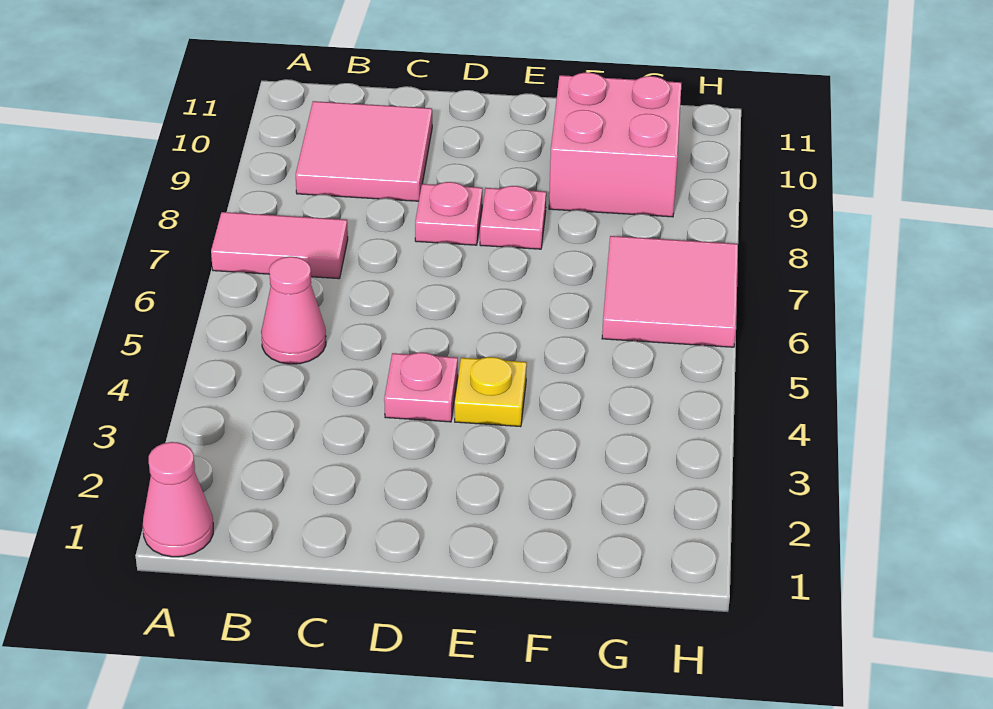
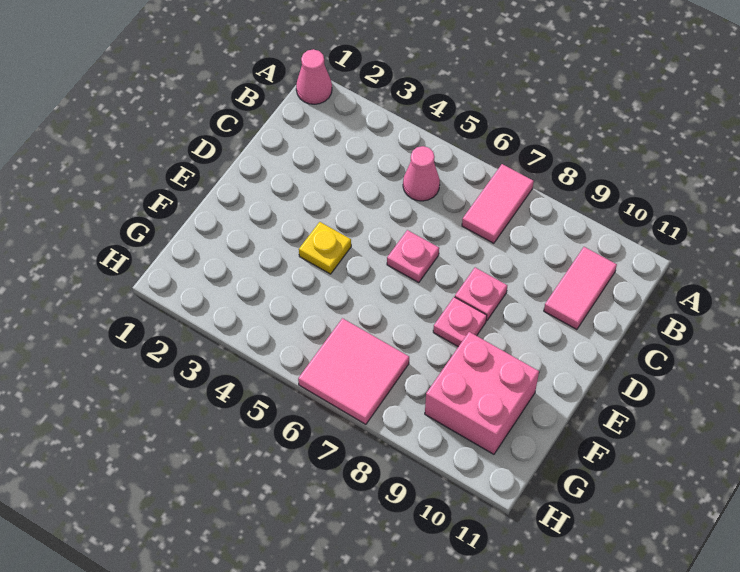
pink 2x2 tile [296,101,432,201] -> pink 1x2 tile [544,247,617,330]
pink 1x1 plate [384,352,458,422] -> pink 1x1 plate moved to [387,230,439,283]

